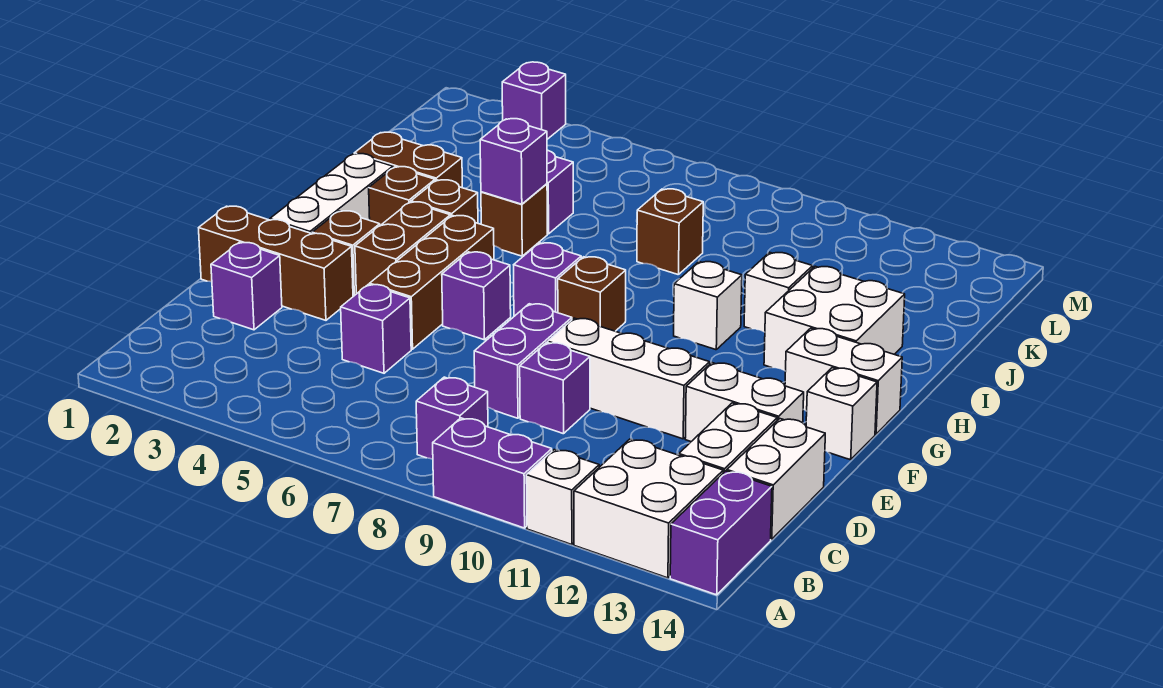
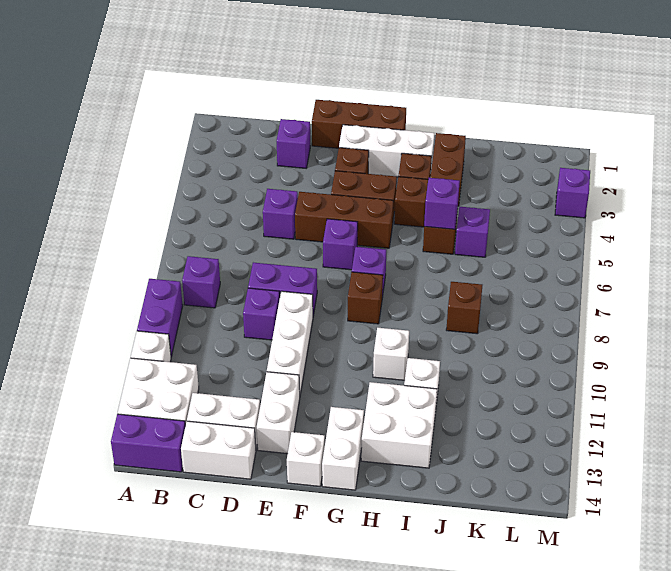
brown 1x3 brick [199,206,353,320] -> brown 1x3 brick turned to [312,100,406,148]

